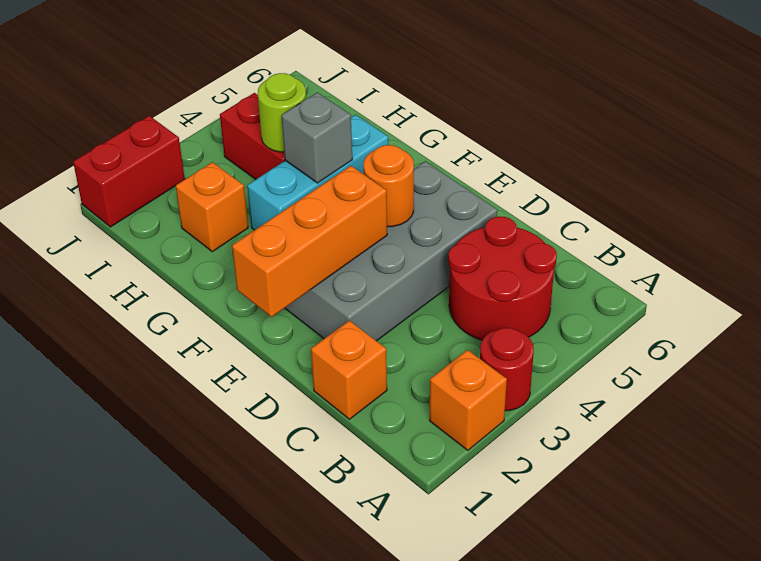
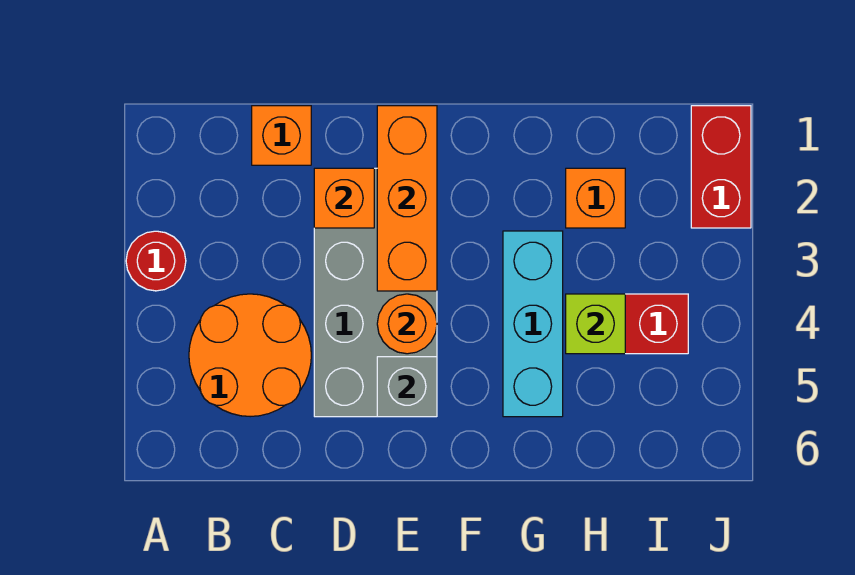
orange 1x1 brick [430,350,507,450] -> orange 1x1 brick moved to [314,168,374,228]
red 2x2 round brick [448,216,557,340] -> orange 2x2 round brick [189,294,311,417]
grey 1x1 brick [282,92,352,183] -> grey 1x1 brick moved to [377,357,437,417]
lime 1x1 round brick [258,73,306,152] -> lime 1x1 brick [566,294,625,354]

